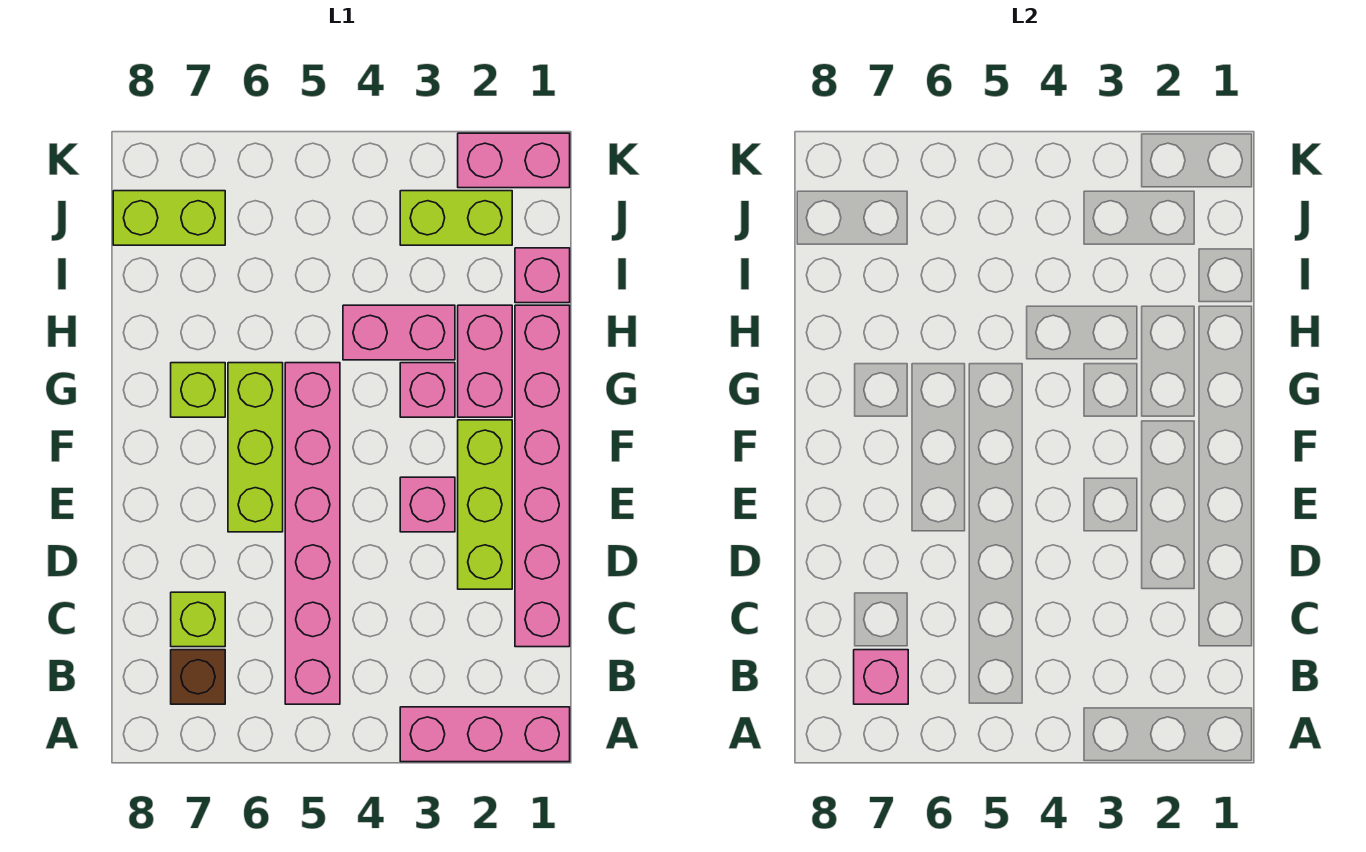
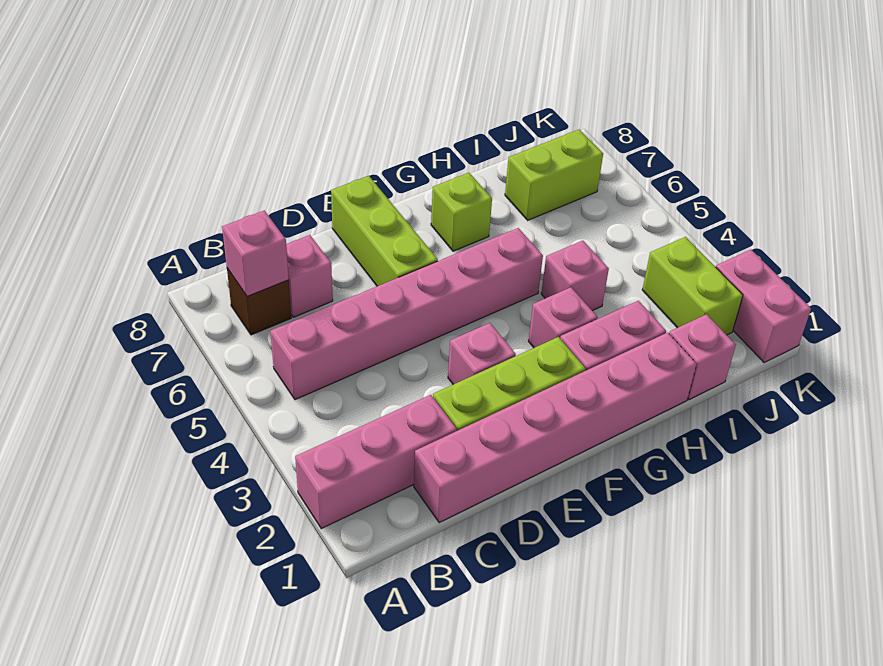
pink 1x3 brick [400,707,570,762] -> pink 1x3 brick turned to [295,395,457,529]
lime 1x1 brick [171,592,225,647] -> pink 1x1 brick [286,235,333,317]
lime 1x3 brick [228,363,283,532] -> lime 1x3 brick turned to [331,176,438,286]
pink 1x2 brick [343,305,455,360] -> pink 1x1 brick [541,241,609,311]
lime 1x2 brick [113,191,225,245] -> lime 1x2 brick turned to [505,129,603,220]

